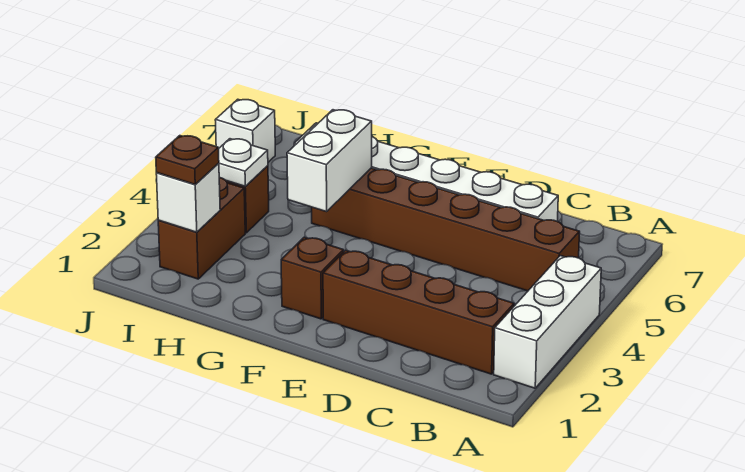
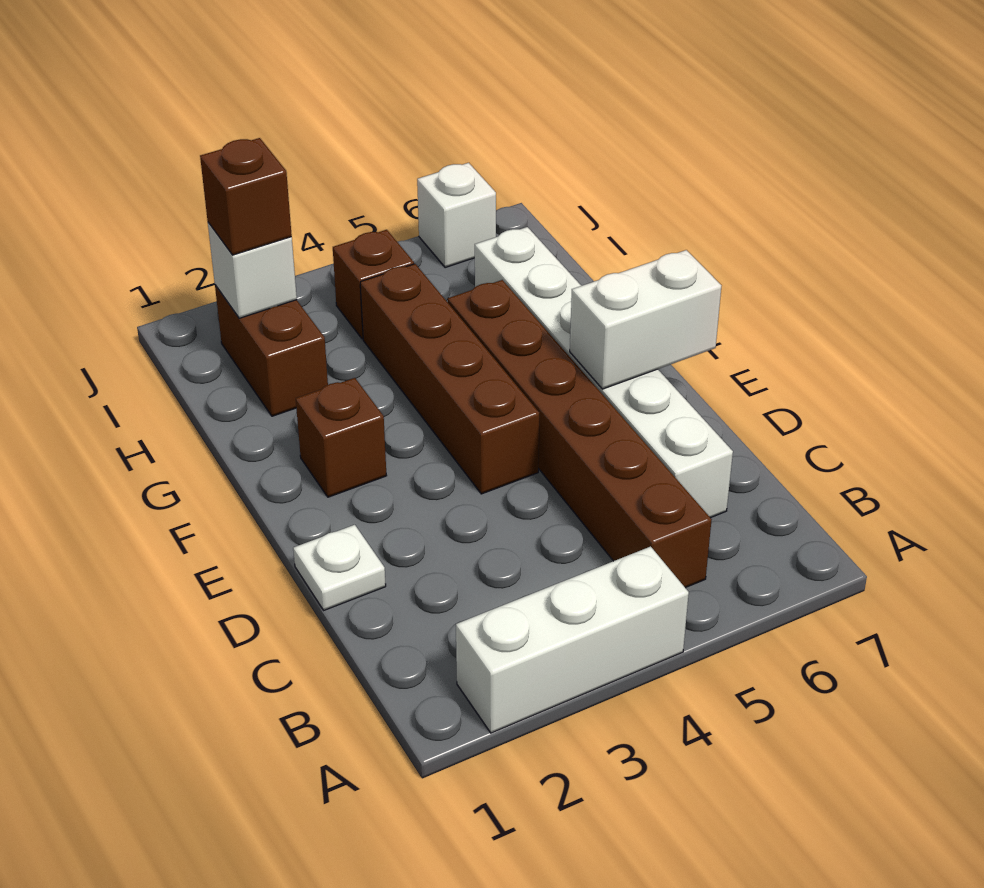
brown 1x4 brick [323,250,514,374] -> brown 1x4 brick moved to [360,264,539,494]
white 1x2 brick [287,110,372,212] -> white 1x2 brick moved to [570,250,722,389]
brown 1x2 brick [158,178,245,279] -> brown 1x2 brick turned to [215,285,328,416]
brown 1x1 plate [156,136,219,184] -> brown 1x1 brick [200,138,292,255]
white 1x1 plate [219,139,268,186] -> white 1x1 plate moved to [293,525,386,610]

